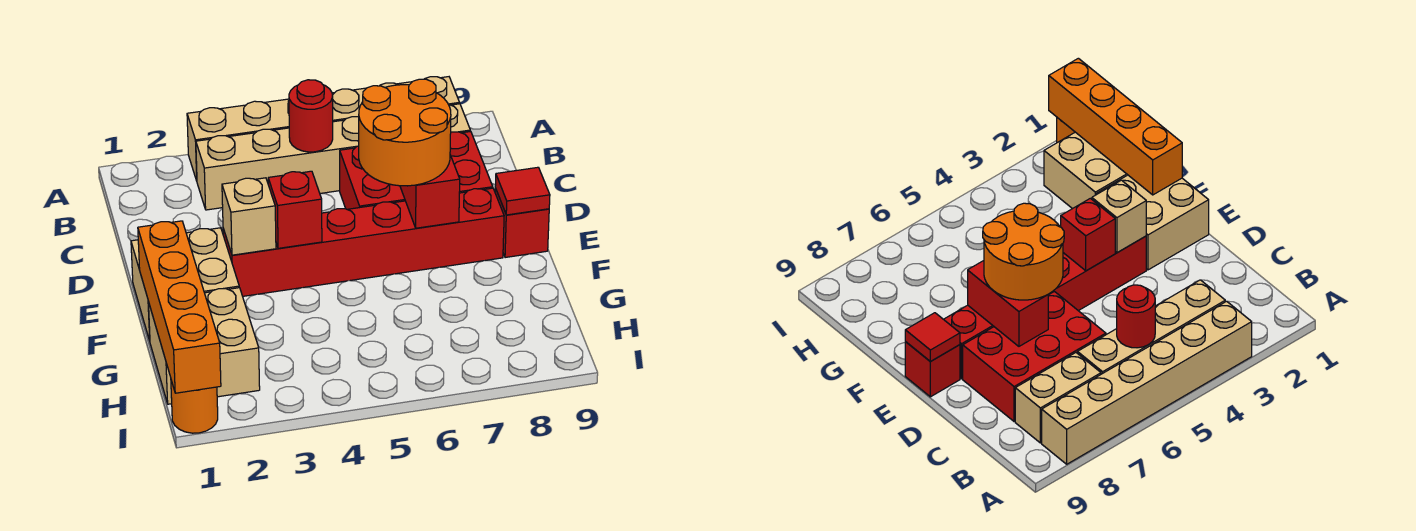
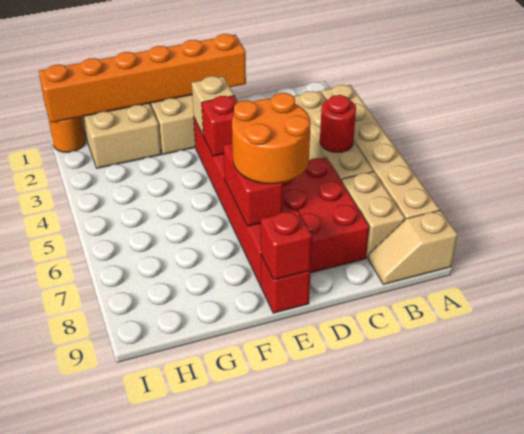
none -> tan 1x2 slope [368,210,458,284]
red 1x2 brick [400,155,460,228] -> red 1x2 brick turned to [223,143,283,226]
red 1x1 tile [495,167,550,215] -> red 1x1 brick [261,210,312,280]
orange 1x4 brick [138,221,221,393] -> orange 1x6 brick [39,34,246,123]

